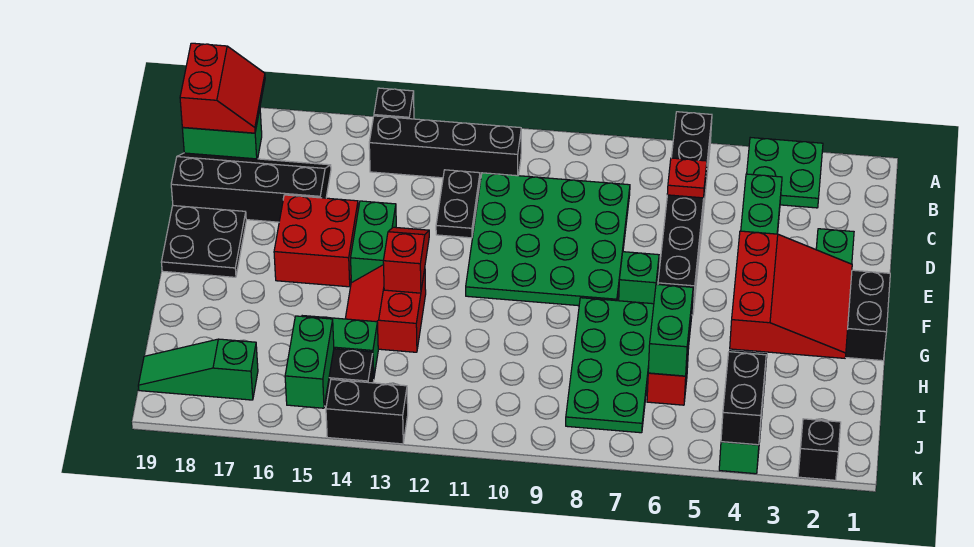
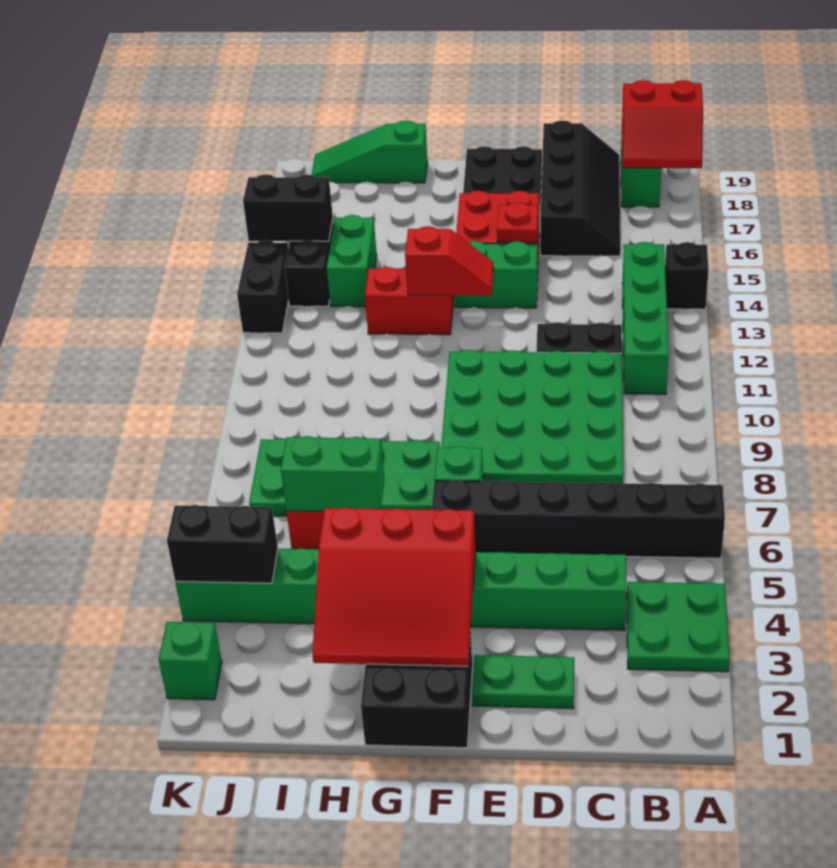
black 1x4 brick [369,116,521,181] -> green 1x4 brick [622,242,669,394]
red 1x1 plate [667,158,707,198] -> red 1x1 plate moved to [497,202,538,242]
green 1x2 brick [285,316,334,408] -> black 1x2 brick [243,174,333,241]
green 1x3 slope [138,339,258,400] -> green 1x3 slope turned to [311,121,427,183]
black 1x1 brick [798,419,841,480] -> green 1x1 brick [159,622,222,700]

